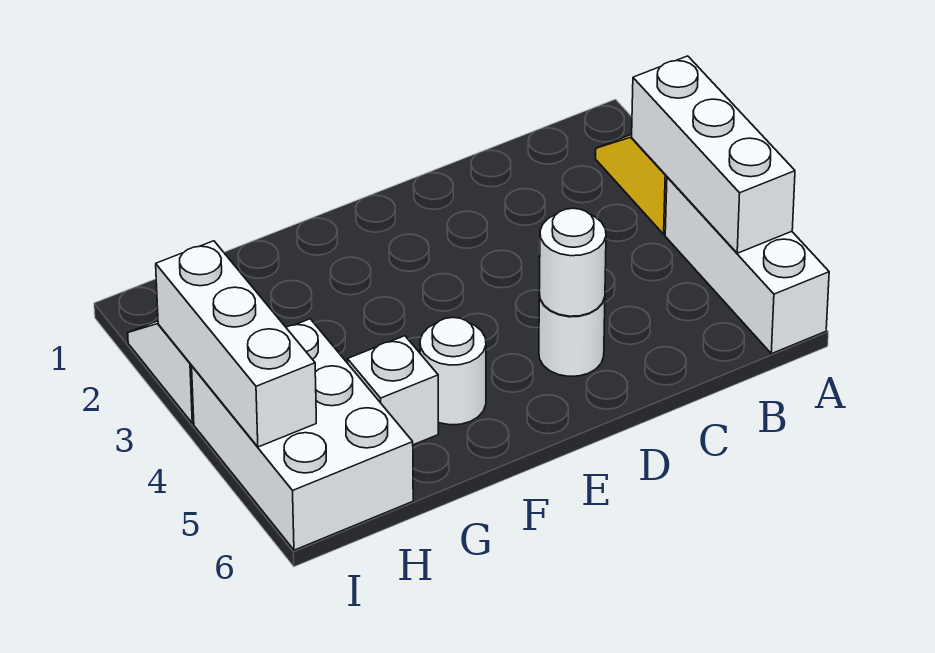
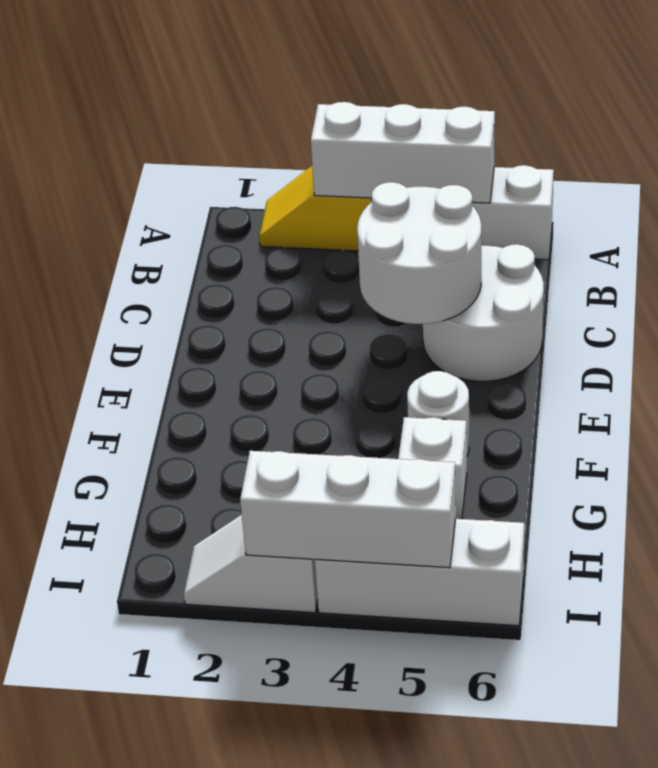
white 1x1 round brick [539,293,605,376] -> white 2x2 round brick [423,244,544,381]
white 1x1 round brick [539,208,606,316] -> white 2x2 round brick [357,182,481,324]
white 2x3 brick [192,319,413,550] -> white 1x3 brick [315,519,524,626]

